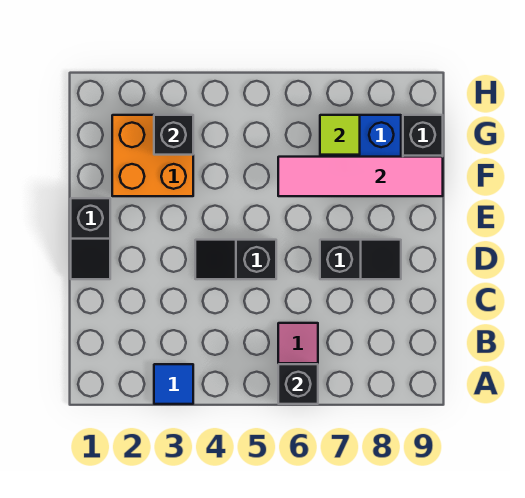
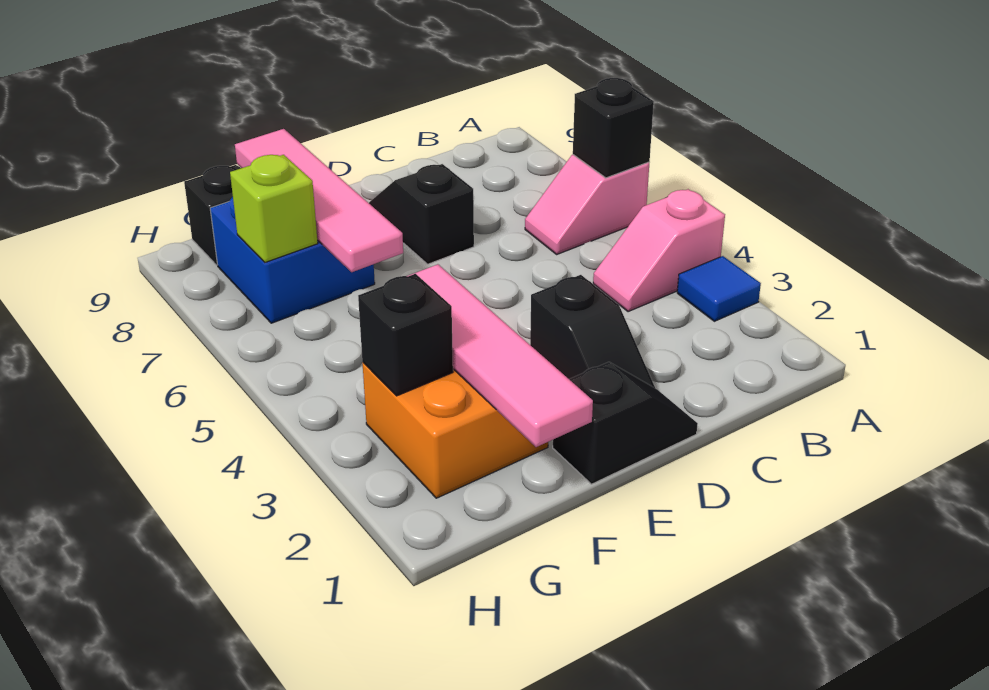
none -> pink 1x2 slope [593,189,725,312]
black 1x2 slope [195,240,276,279] -> black 1x2 slope moved to [530,275,655,388]
none -> pink 1x4 tile [408,264,593,447]
lime 1x1 tile [320,115,360,155] -> lime 1x1 brick [230,155,318,262]

